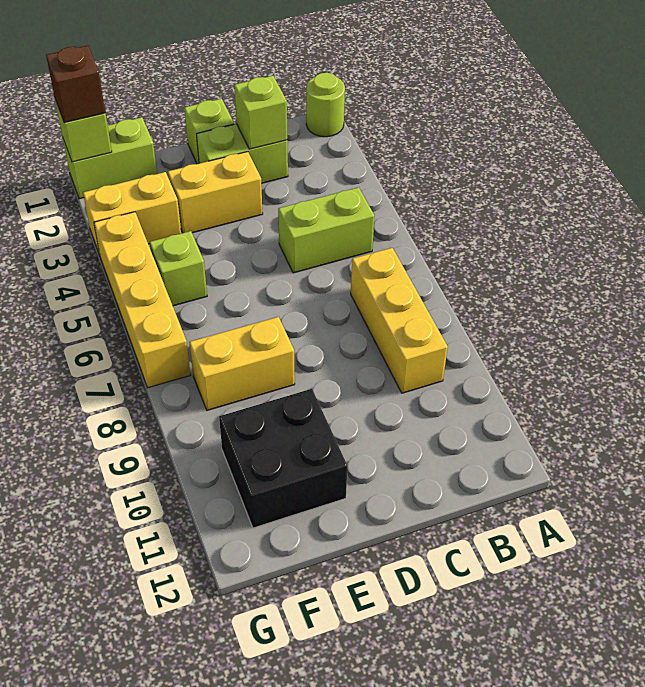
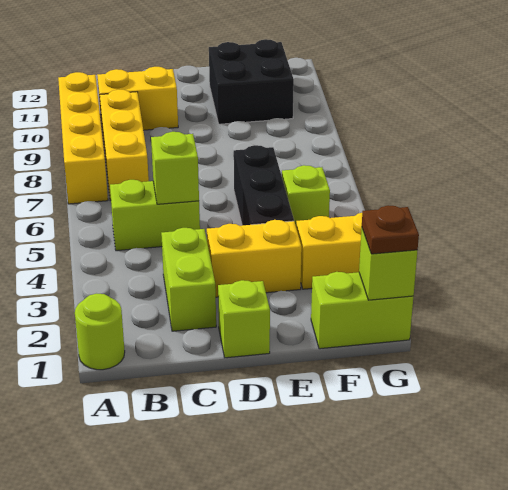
lime 1x2 brick [197,124,288,183] -> lime 1x2 brick turned to [161,228,216,331]
lime 1x1 brick [234,76,287,149] -> lime 1x1 brick moved to [151,132,199,204]
none -> black 1x3 brick [234,145,294,225]
yellow 1x2 brick [189,317,295,410] -> yellow 1x2 brick moved to [97,67,178,130]
brown 1x1 brick [46,46,105,123] -> brown 1x1 plate [362,205,419,254]
yellow 1x4 brick [94,212,190,388] -> yellow 1x4 brick moved to [58,72,108,204]

